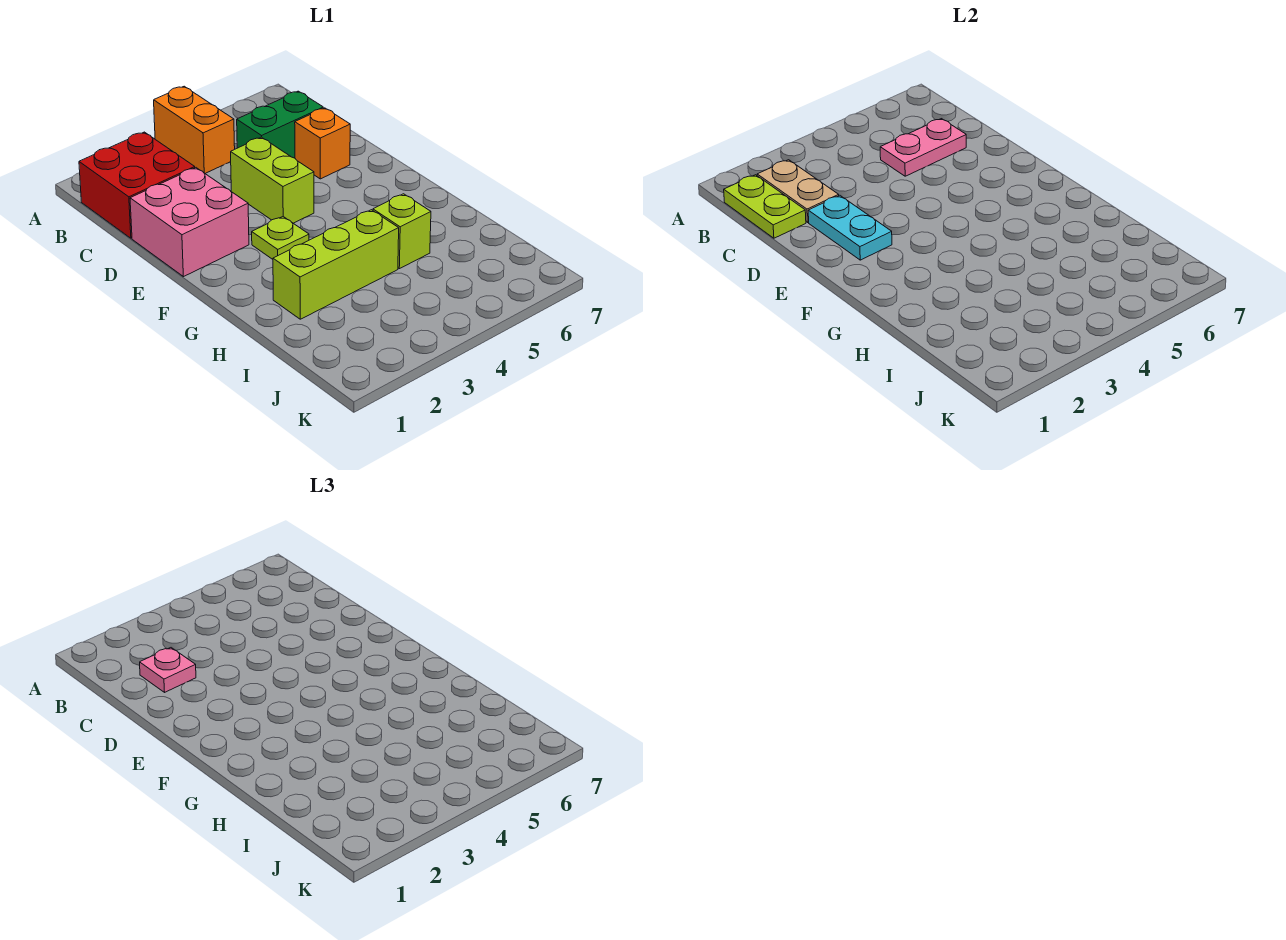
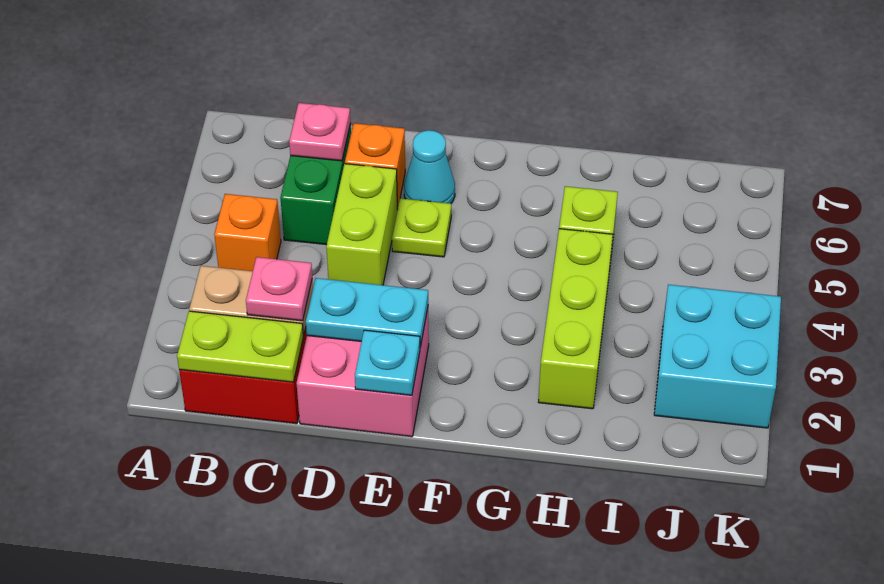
orange 1x2 brick [154,86,235,173] -> orange 1x1 brick [214,194,281,271]
pink 1x2 plate [880,119,966,176] -> pink 1x1 plate [289,103,351,161]
lime 1x2 brick [231,137,314,223] -> lime 1x2 brick turned to [326,164,397,285]
none -> cyan 1x1 plate [355,330,420,395]
none -> cyan 1x1 cone [404,130,455,204]
lime 1x1 plate [252,217,309,259] -> lime 1x1 plate moved to [392,198,451,257]
none -> cyan 2x2 brick [654,285,781,428]

